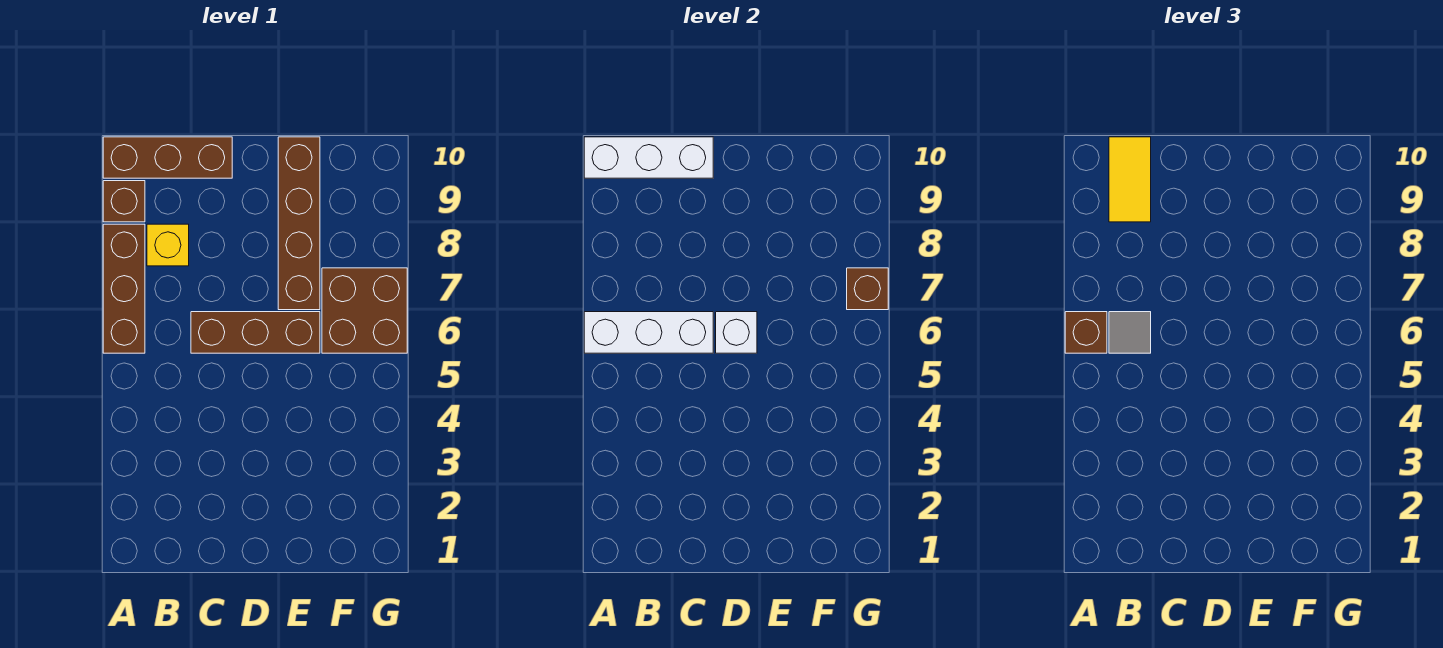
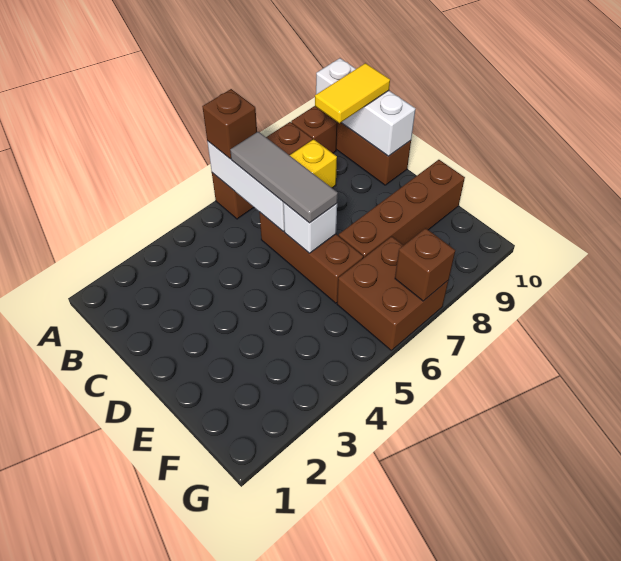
grey 1x1 tile [1109,312,1151,353] -> grey 1x3 tile [230,132,338,223]

